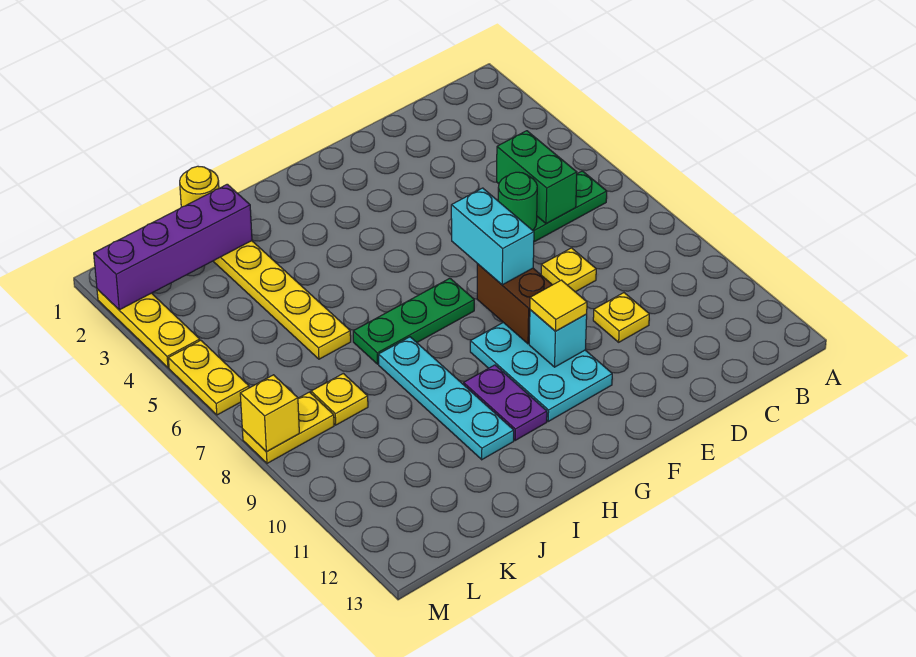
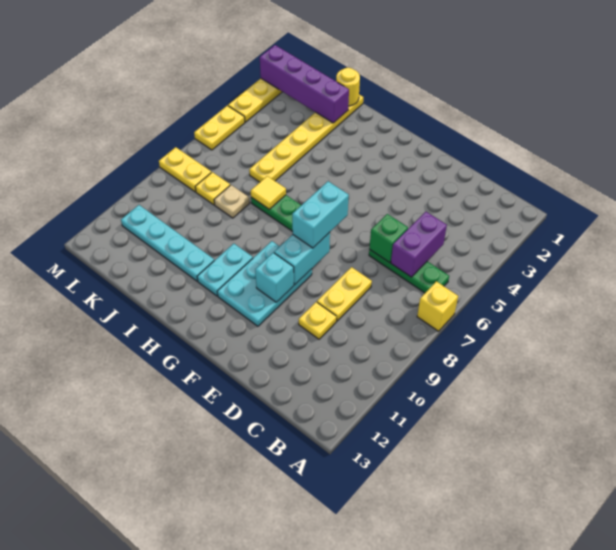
green 1x2 brick [497,131,577,224] -> purple 1x2 brick [391,212,447,277]
green 1x1 round brick [498,172,537,230] -> green 1x1 brick [369,214,408,263]
yellow 1x1 plate [541,248,596,292] -> yellow 1x2 plate [317,267,372,321]
brown 1x2 brick [477,264,552,344] -> cyan 1x2 brick [274,232,330,285]
yellow 1x1 tile [530,280,587,331] -> yellow 1x1 tile moved to [251,176,286,209]
purple 1x2 plate [464,365,547,440] -> cyan 1x2 plate [197,244,253,296]
cyan 1x4 plate [379,337,514,460] -> cyan 1x4 plate turned to [121,205,214,281]
none -> tan 1x1 plate [214,185,250,218]
yellow 1x1 brick [240,375,299,452] -> yellow 1x1 brick moved to [417,281,458,331]

